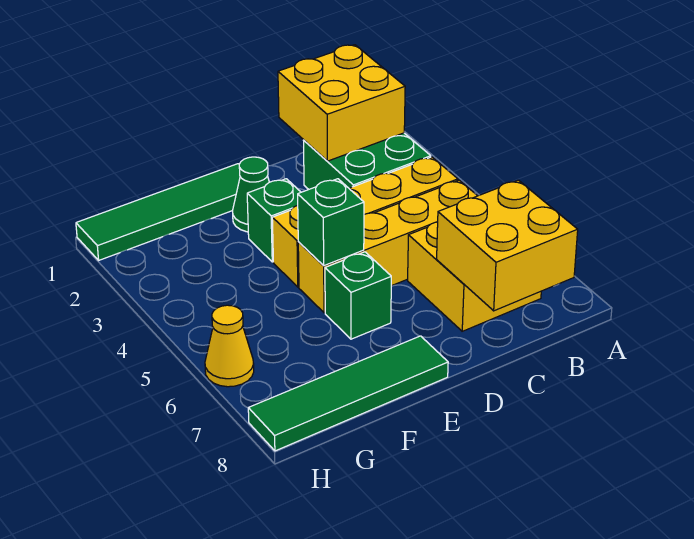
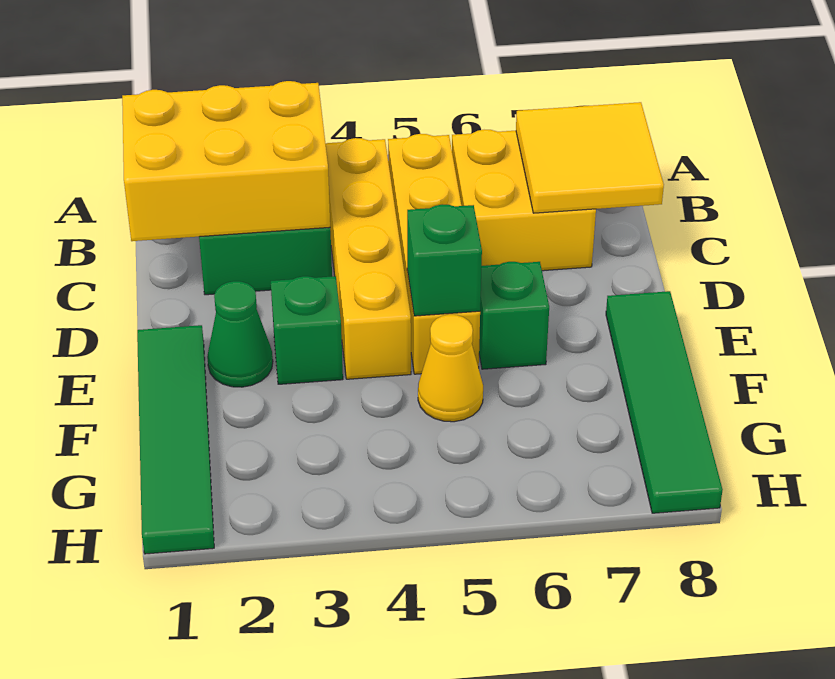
yellow 2x2 brick [278,45,405,161] -> yellow 2x3 brick [122,81,330,241]
yellow 2x2 brick [437,180,578,311] -> yellow 2x2 tile [516,102,664,213]
yellow 1x1 cone [205,305,254,387] -> yellow 1x1 cone moved to [418,315,483,422]

